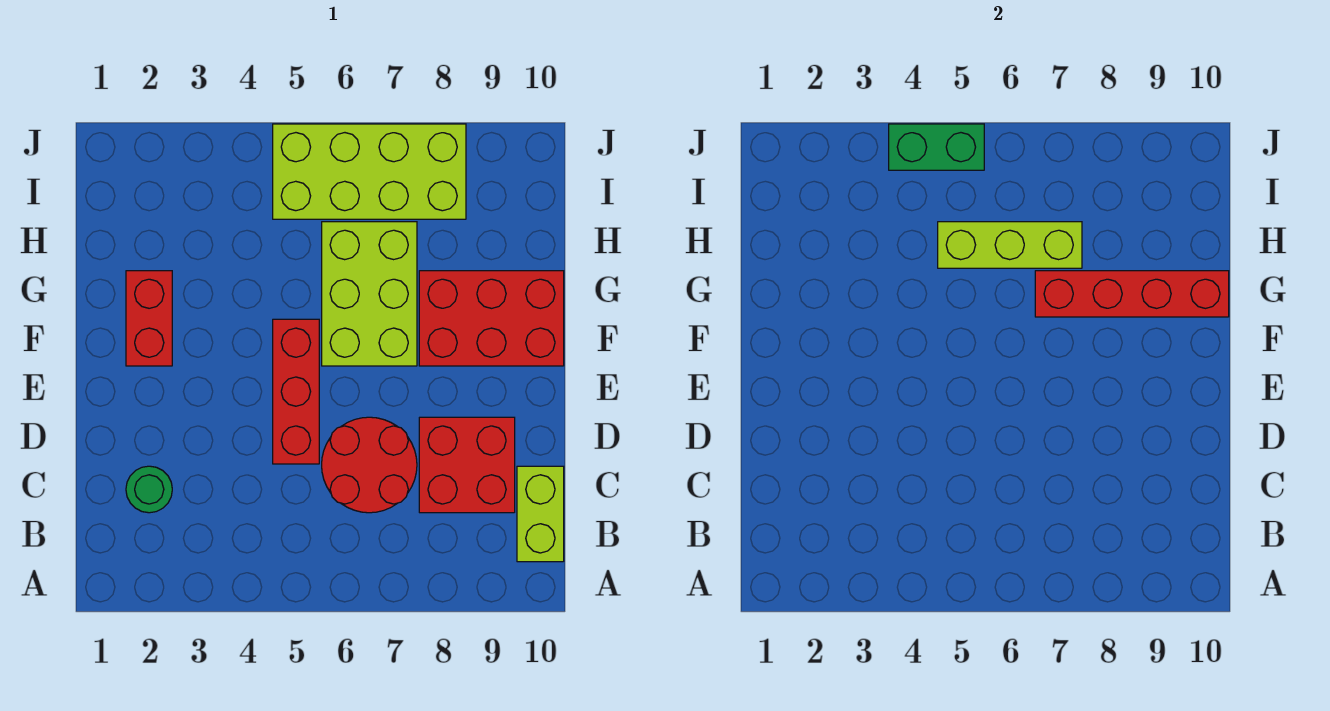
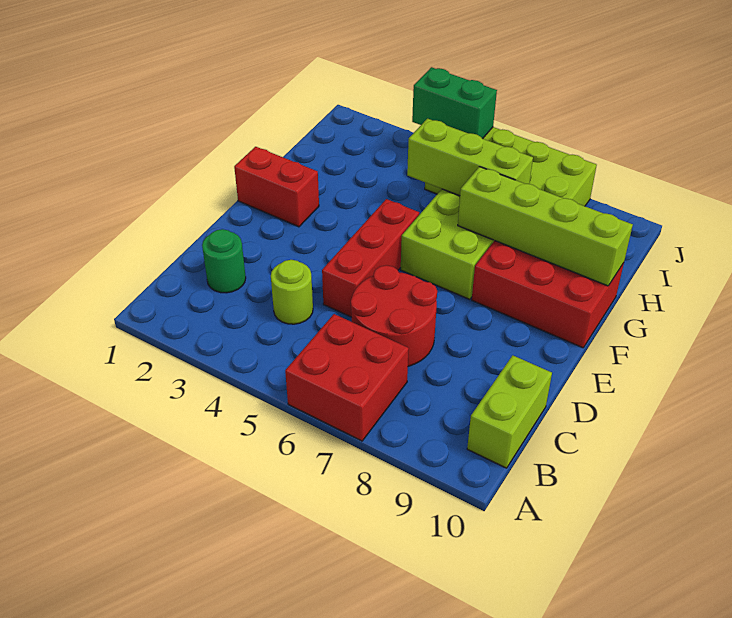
none -> lime 1x1 round brick [271,260,313,324]
red 2x2 brick [419,417,515,513] -> red 2x2 brick moved to [285,314,409,441]
red 1x2 brick [126,271,172,366] -> red 1x2 brick turned to [234,147,319,227]
red 1x4 brick [1035,271,1229,317] -> lime 1x4 brick [458,167,633,286]

